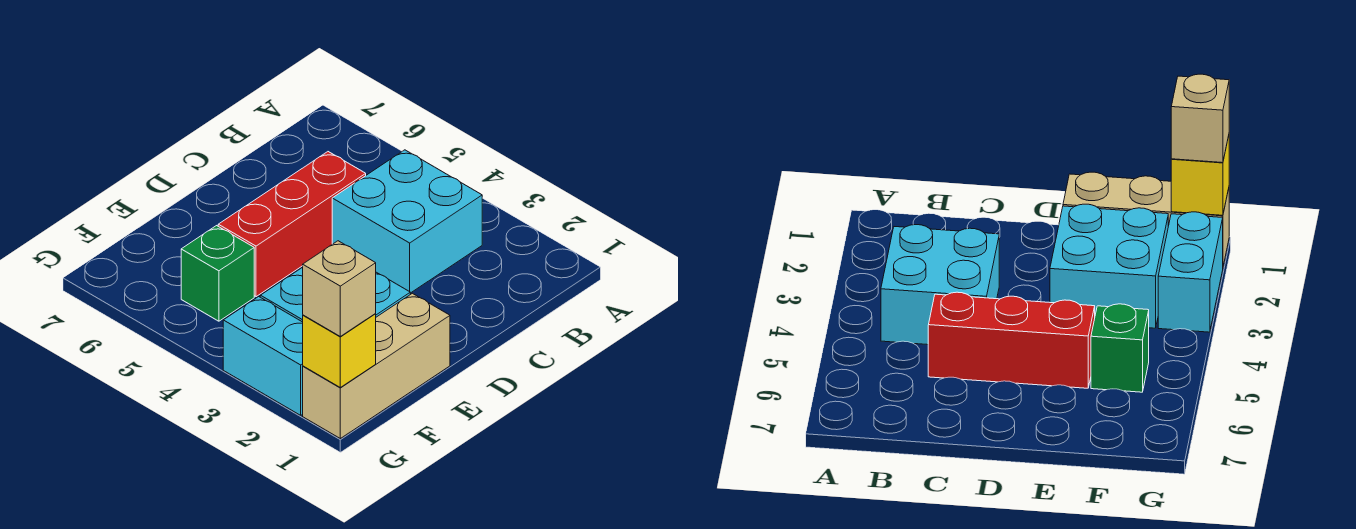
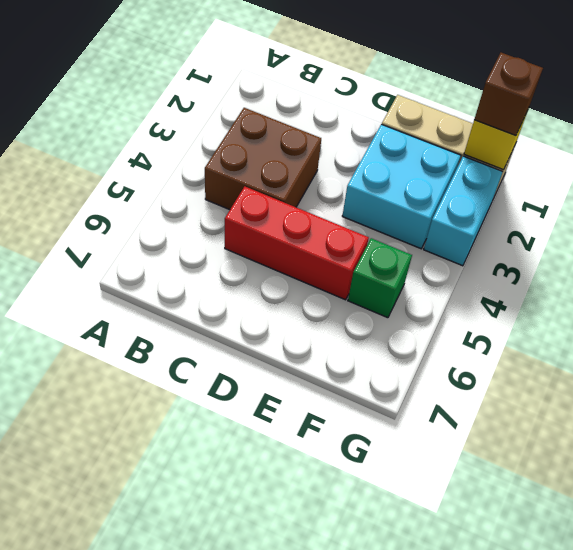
cyan 2x2 brick [332,150,482,293] -> brown 2x2 brick [205,108,321,210]
tan 1x1 brick [303,241,376,336] -> brown 1x1 brick [474,53,543,136]

